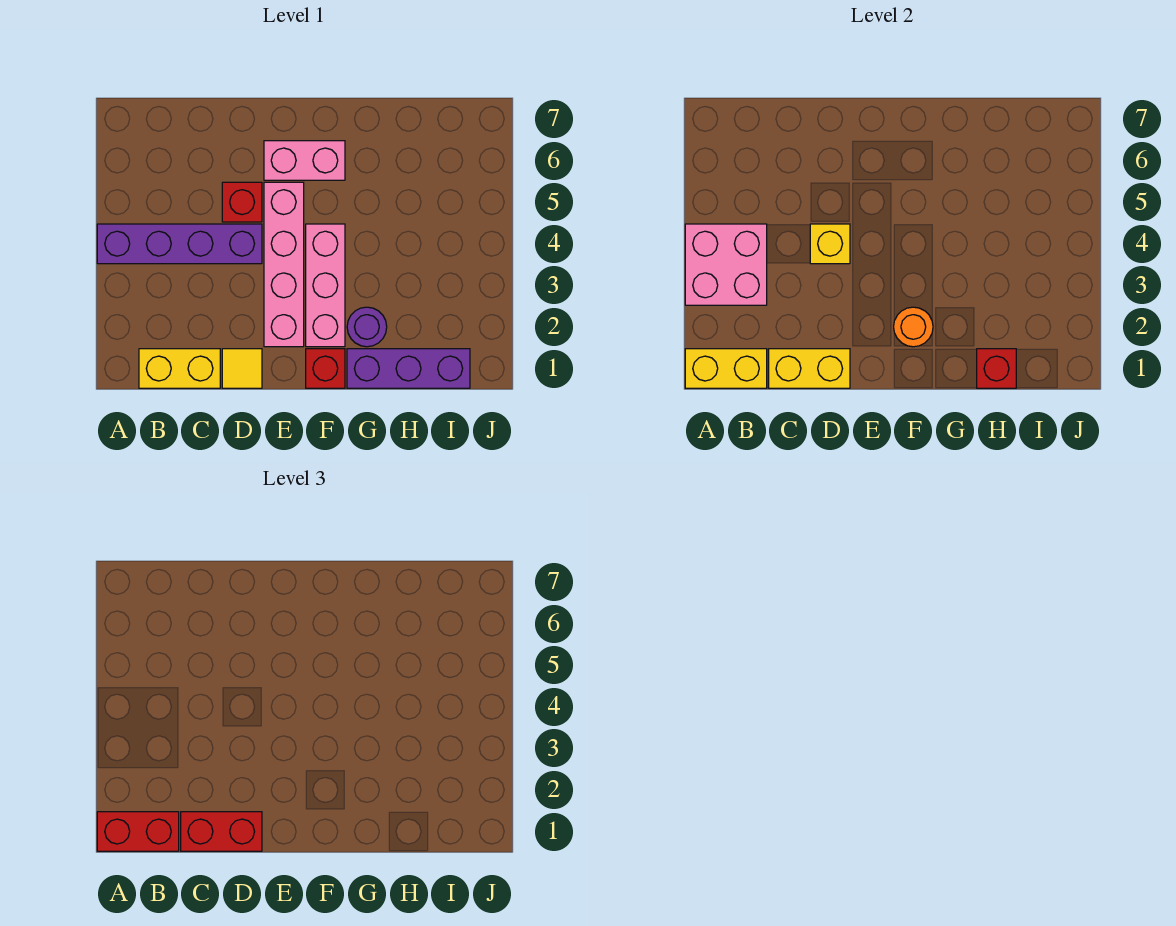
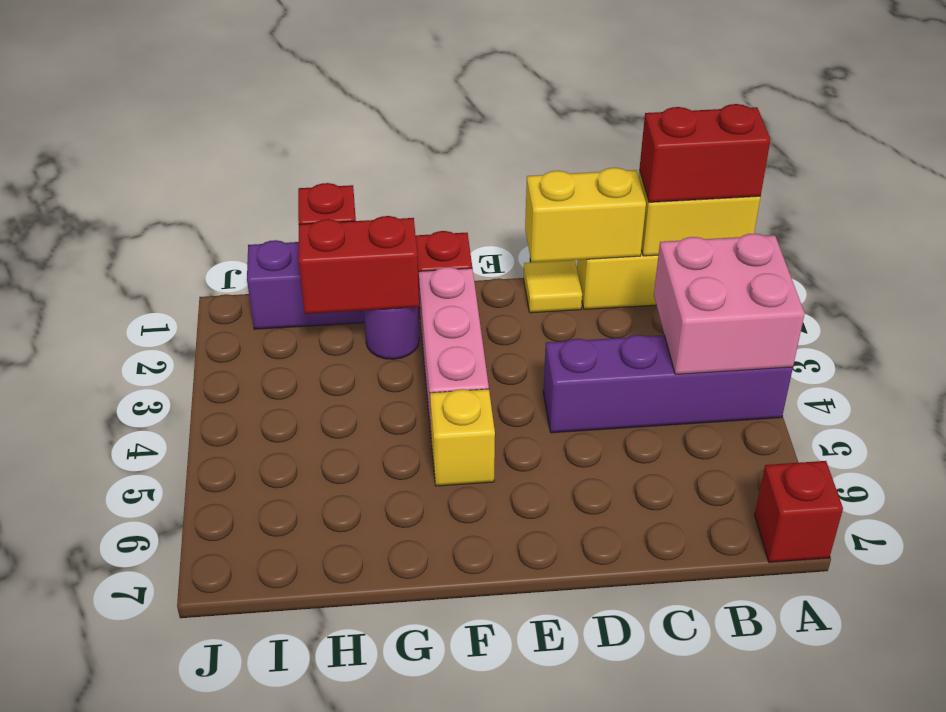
red 1x2 brick [181,812,262,851] -> red 1x2 brick moved to [299,216,419,314]
yellow 1x1 brick [810,224,850,264] -> yellow 1x1 brick moved to [430,389,495,486]
red 1x1 brick [222,182,262,222] -> red 1x1 brick moved to [755,461,843,562]
pink 1x4 brick [264,182,304,347] -> none
pink 1x2 brick [264,141,345,180] -> none
orange 1x1 round brick [894,307,933,347] -> none

